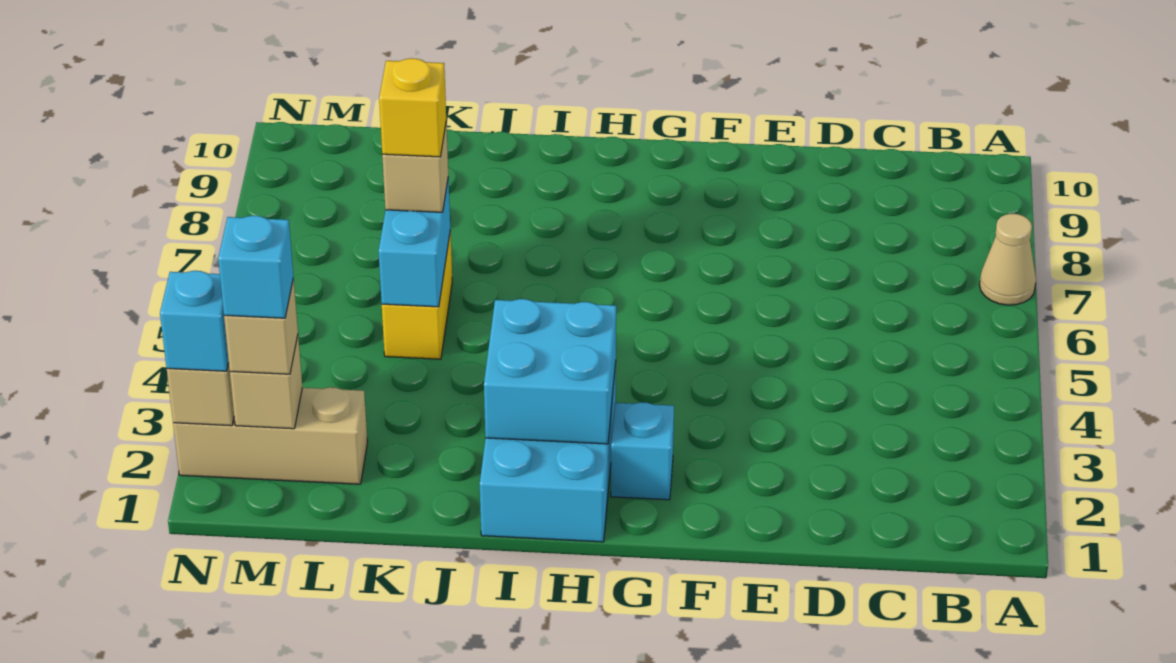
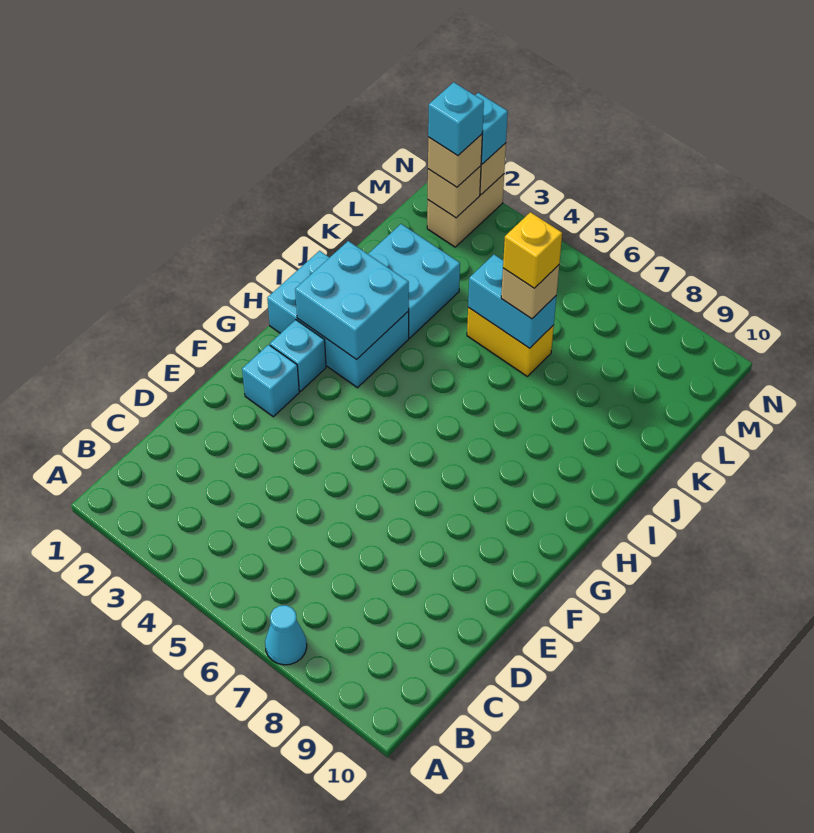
tan 1x1 cone [979,214,1036,305] -> cyan 1x1 cone [265,605,307,665]
none -> cyan 1x1 brick [242,345,299,417]
none -> cyan 2x2 brick [368,224,460,338]
tan 1x3 brick [173,387,367,484] -> tan 1x2 brick [427,174,504,247]

